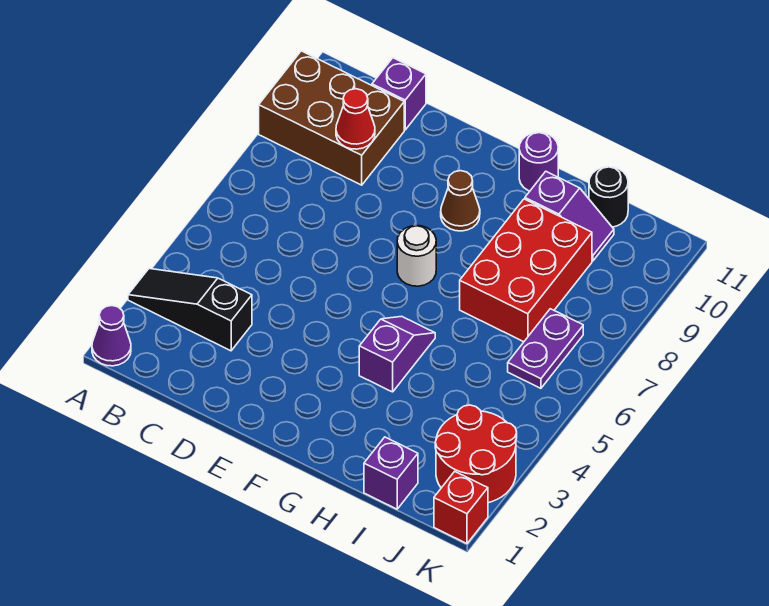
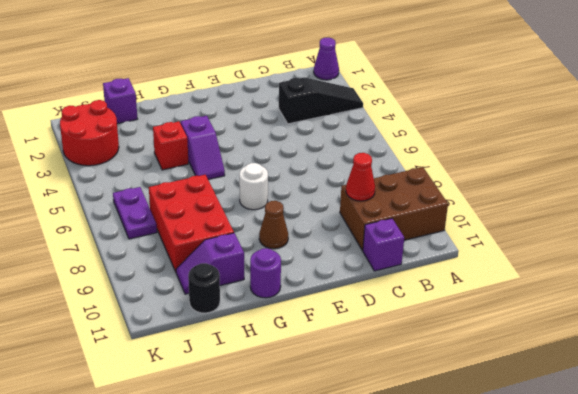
red 1x1 brick [434,471,488,544] -> red 1x1 brick moved to [153,122,188,170]

